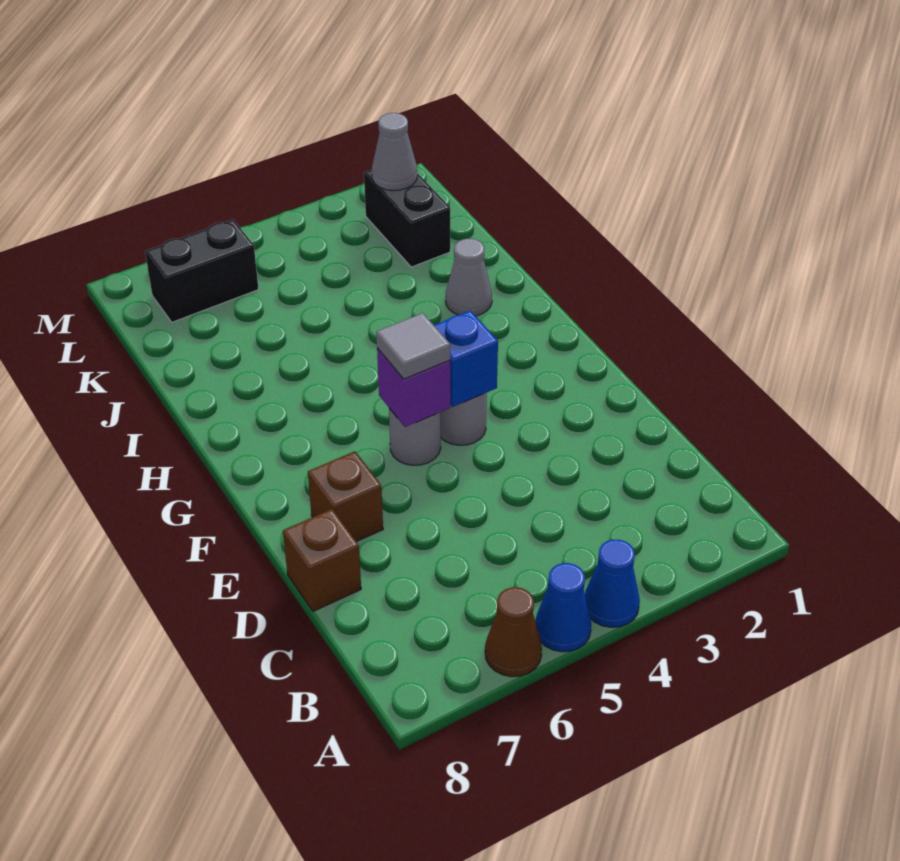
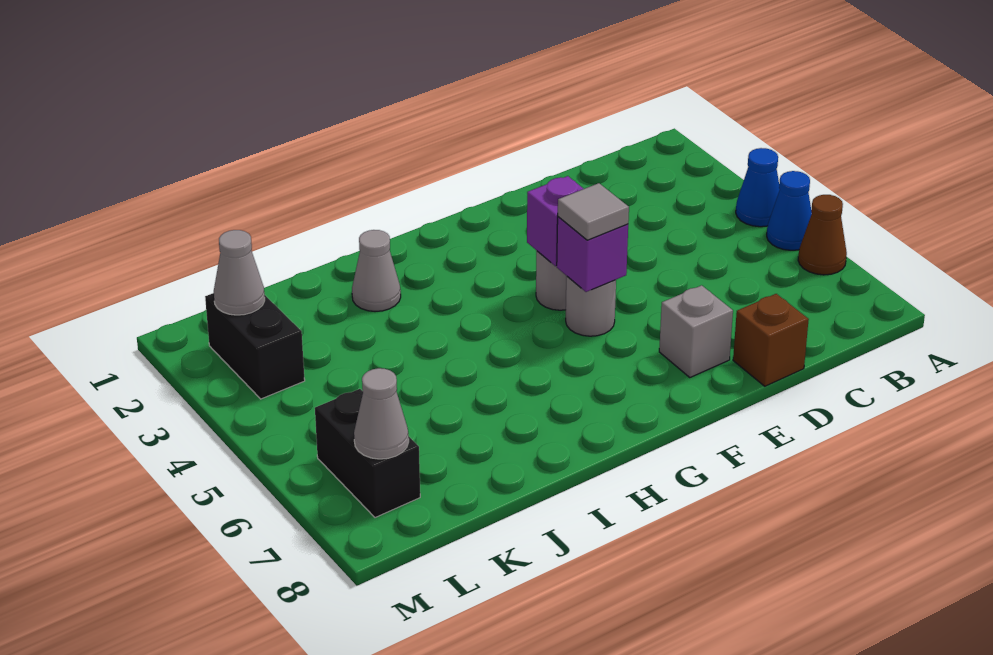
brown 1x1 brick [308,451,383,542] -> grey 1x1 brick [659,285,733,378]
blue 1x1 brick [434,310,498,407] -> purple 1x1 brick [527,176,584,266]
black 1x2 brick [364,169,450,267] -> black 1x2 brick turned to [205,293,305,399]
none -> grey 1x1 cone [354,368,409,459]

